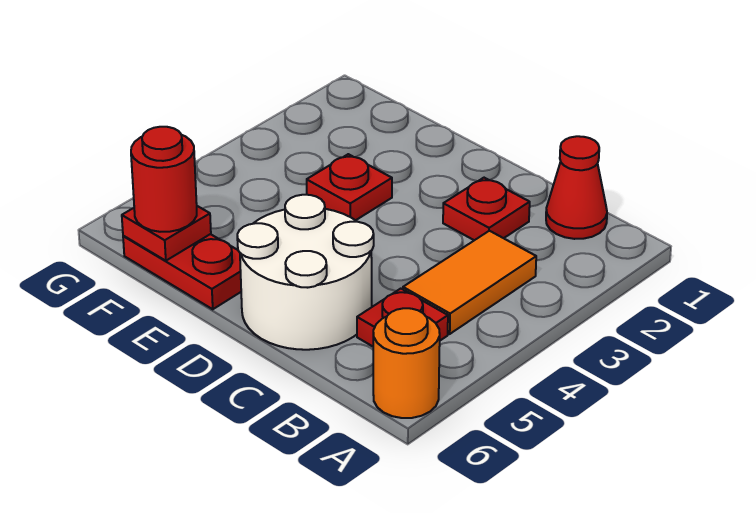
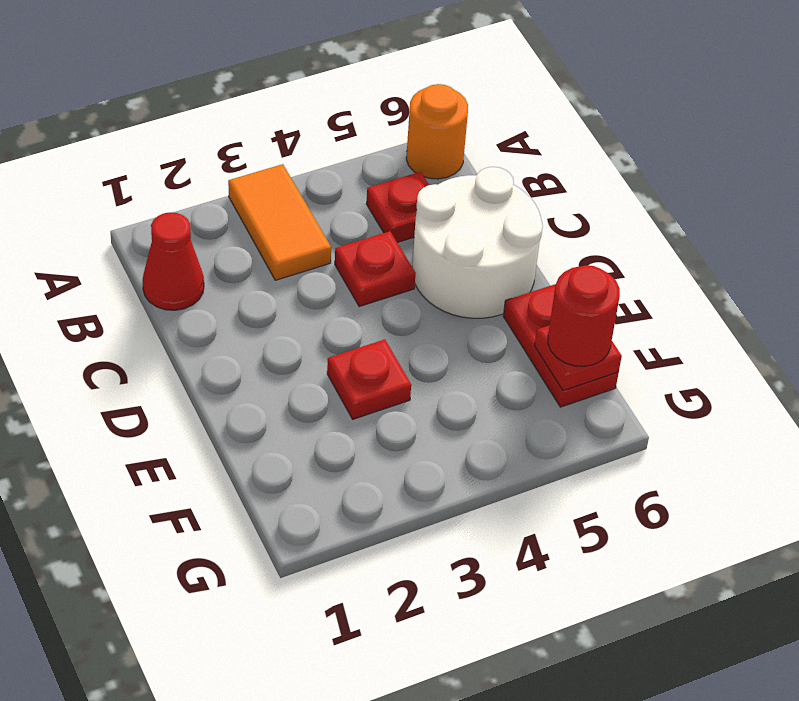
orange 1x2 tile [403,231,536,334] -> orange 1x2 tile turned to [228,164,331,280]
red 1x1 plate [443,178,530,240] -> red 1x1 plate moved to [335,231,416,307]

